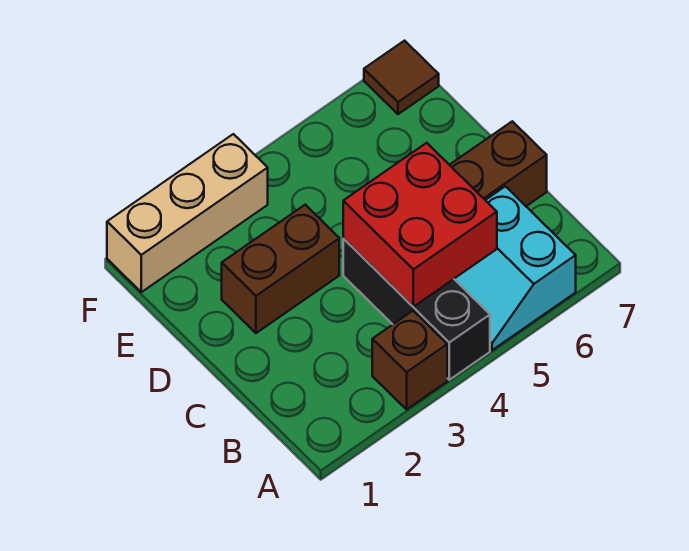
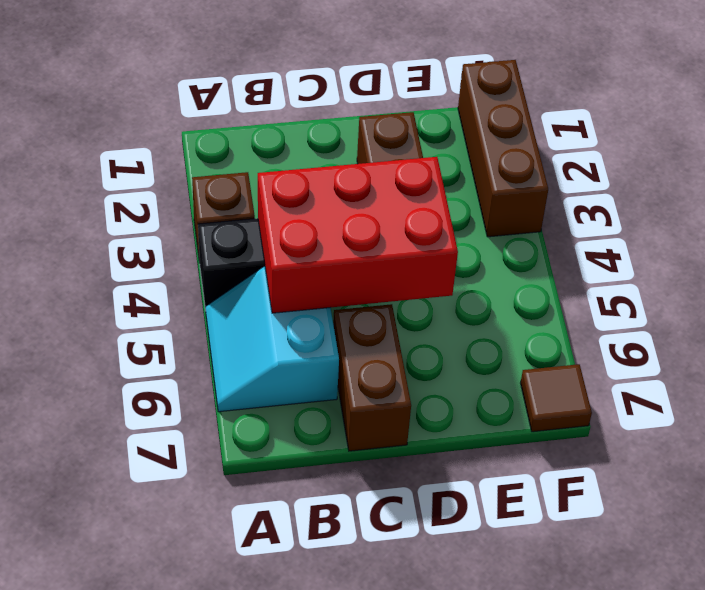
cyan 2x2 slope [454,186,576,350] -> cyan 2x2 slope turned to [205,266,339,412]
red 2x2 brick [343,143,497,307] -> red 2x3 brick [258,157,458,313]
tan 1x3 brick [107,134,268,292] -> brown 1x3 brick [458,60,548,237]

